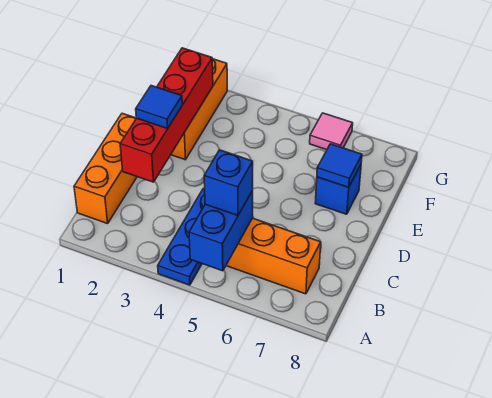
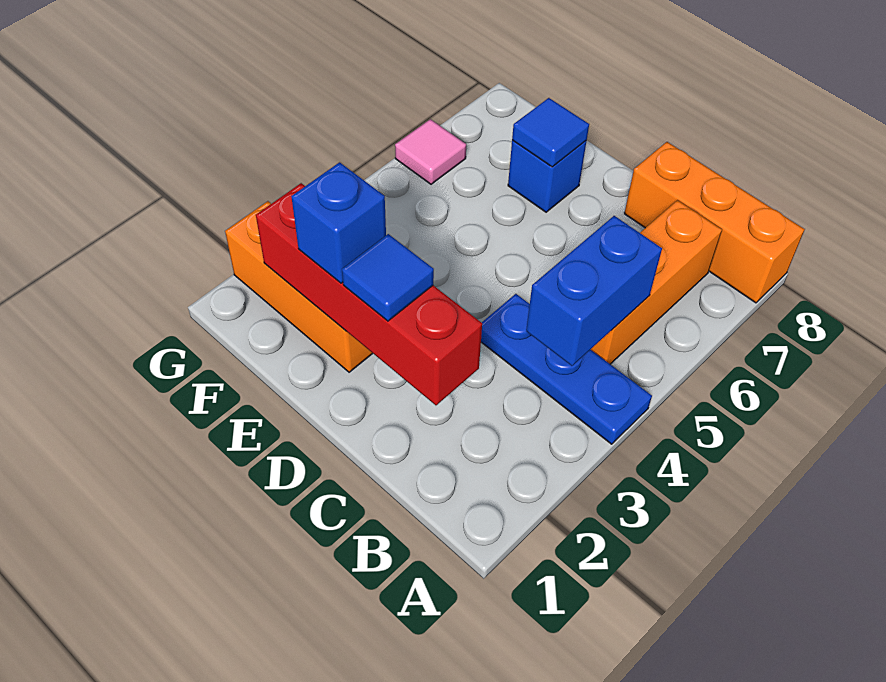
blue 1x2 brick [189,191,253,271] -> blue 1x2 brick turned to [526,216,662,366]
orange 1x3 brick [74,113,137,224] -> orange 1x3 brick moved to [624,142,805,303]
blue 1x1 brick [204,150,253,215] -> blue 1x1 brick moved to [291,162,386,283]

